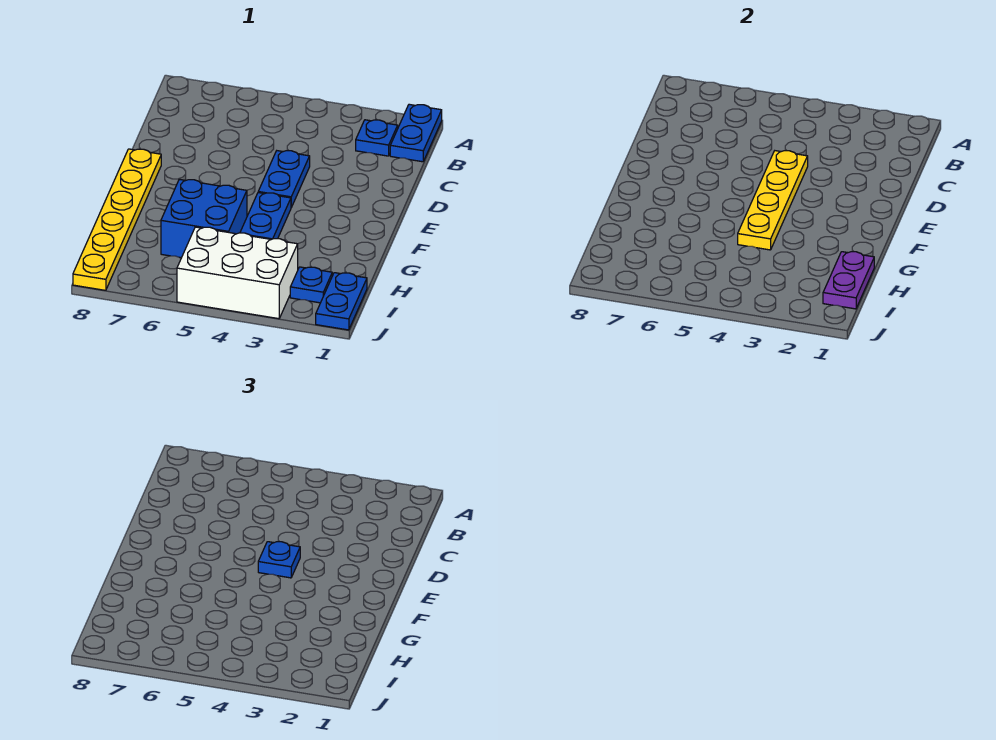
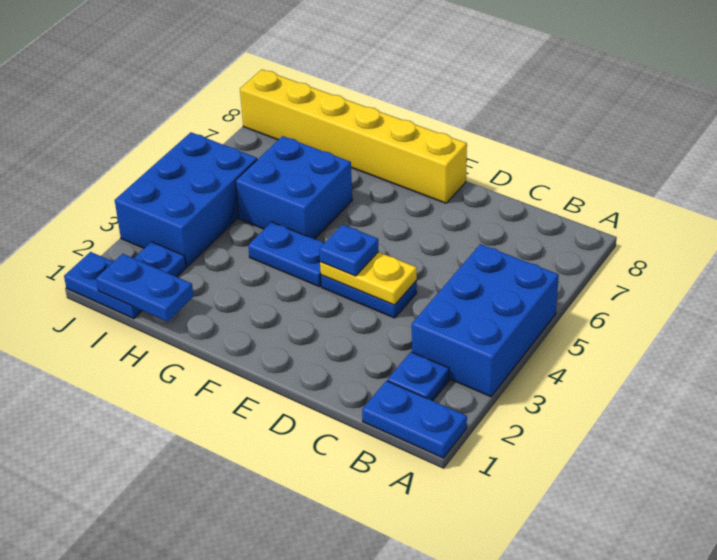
none -> blue 2x3 brick [412,244,559,397]
yellow 1x4 plate [738,151,808,250] -> yellow 1x2 plate [320,252,417,305]
yellow 1x6 plate [73,149,161,290] -> yellow 1x6 brick [240,69,467,203]
purple 1x2 plate [823,252,874,309] -> blue 1x2 plate [96,254,193,322]
white 2x3 brick [177,227,298,319] -> blue 2x3 brick [115,132,257,267]

